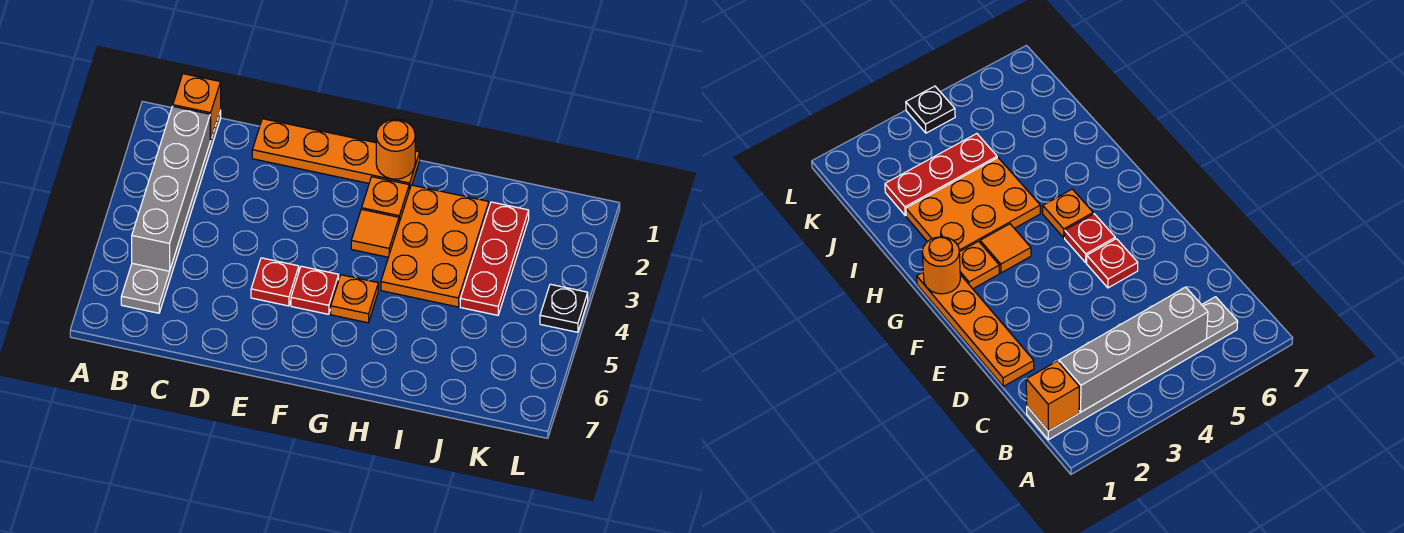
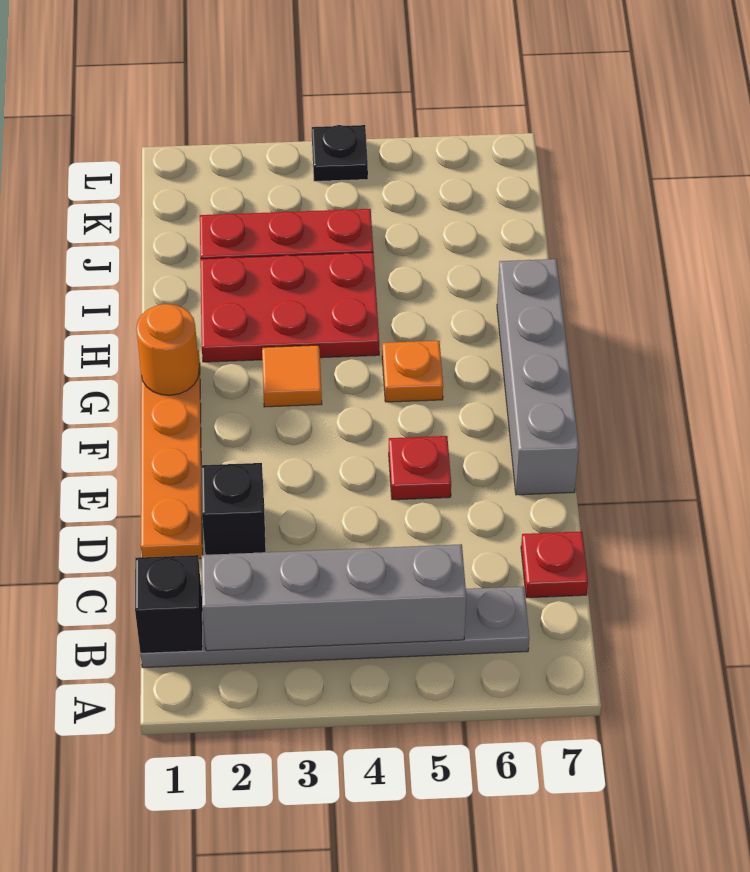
orange 1x1 brick [173,74,221,140] -> black 1x1 brick [135,555,203,653]
none -> black 1x1 brick [201,463,266,555]
none -> grey 1x4 brick [497,259,579,495]
red 1x1 plate [291,266,339,314] -> red 1x1 plate moved to [521,531,588,598]
orange 1x1 plate [362,177,409,222] -> none
orange 2x3 plate [381,185,489,307] -> red 2x3 plate [200,252,379,362]

